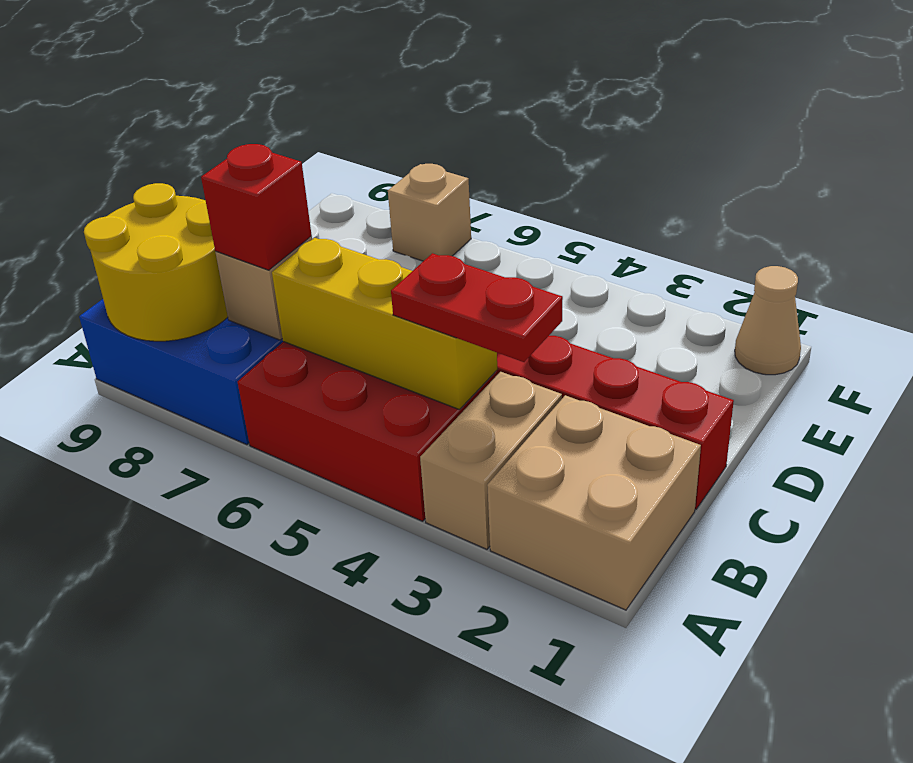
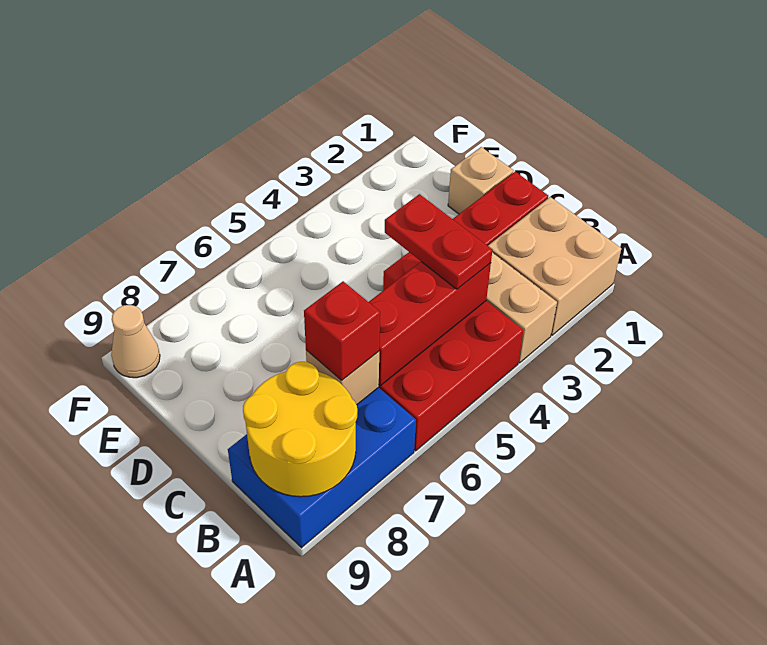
red 1x2 plate [391,253,563,362] -> red 1x2 plate turned to [385,194,492,289]
yellow 1x3 brick [272,238,497,410] -> red 1x3 brick [369,262,491,385]
tan 1x1 cone [735,266,801,375] -> tan 1x1 cone moved to [111,305,160,378]
tan 1x1 brick [388,164,471,261] -> tan 1x1 brick moved to [448,147,513,214]

